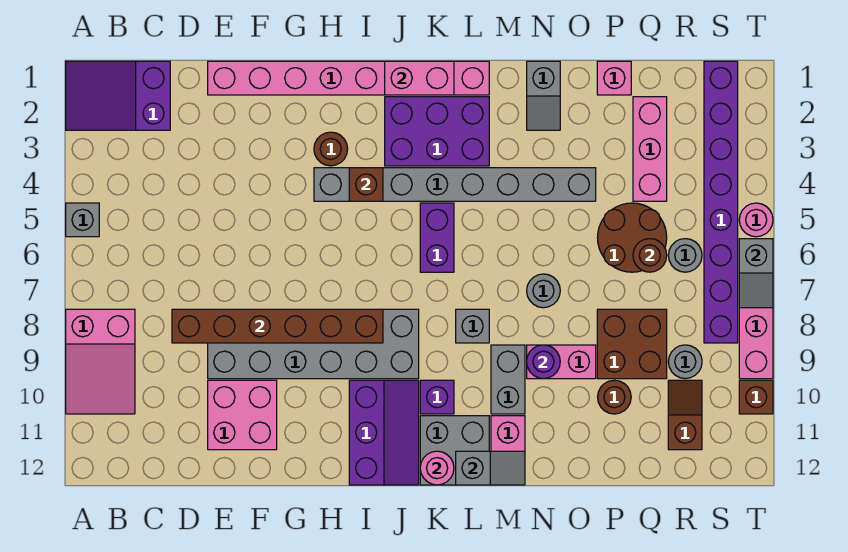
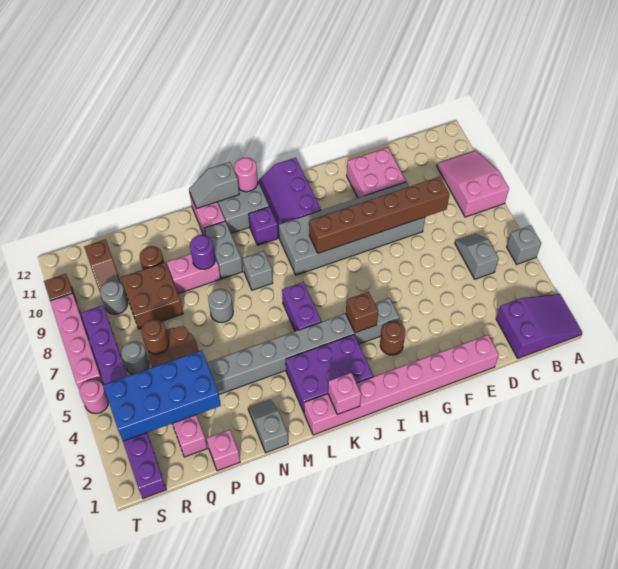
pink 1x2 brick [385,61,454,95] -> pink 1x1 brick [328,373,361,415]
none -> blue 2x4 brick [103,350,221,441]
grey 1x2 slope [739,239,773,308] -> grey 1x2 slope moved to [455,234,499,279]

